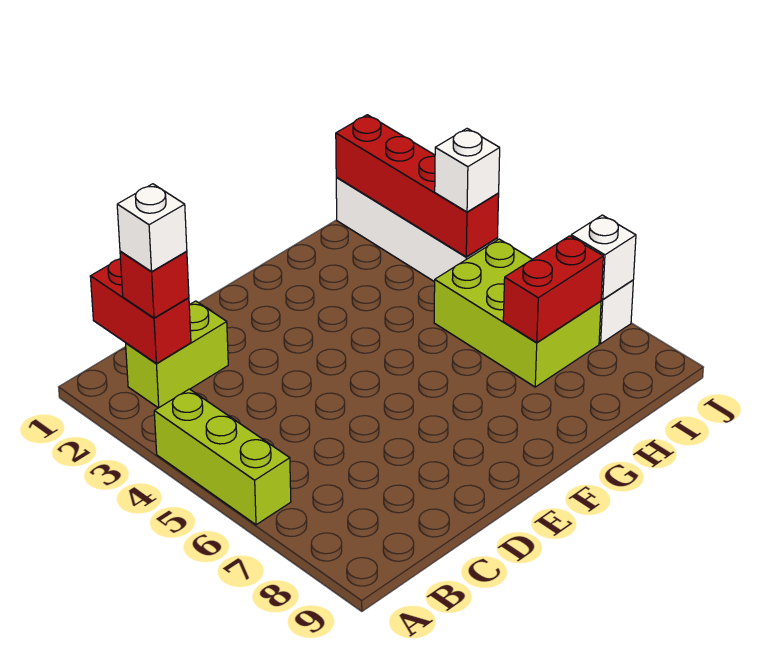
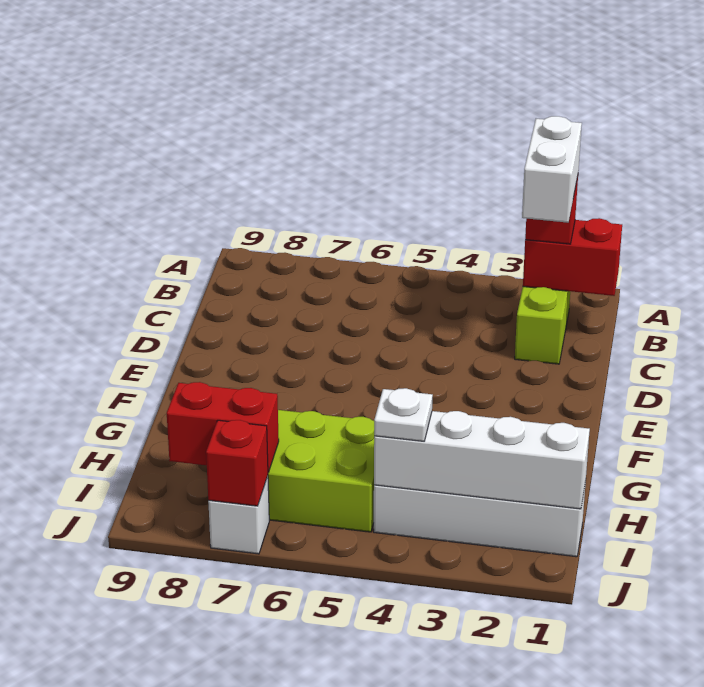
lime 1x3 brick [154,389,291,525] -> none
white 1x1 brick [117,184,187,272] -> white 1x2 brick [522,116,582,223]
red 1x2 brick [503,236,603,342] -> red 1x2 brick turned to [167,382,279,472]
red 1x4 brick [336,115,499,257] -> white 1x4 brick [374,411,590,509]
white 1x1 brick [435,129,500,212] -> white 1x1 plate [374,388,433,441]
white 1x1 brick [571,215,636,299] -> red 1x1 brick [206,420,268,506]

